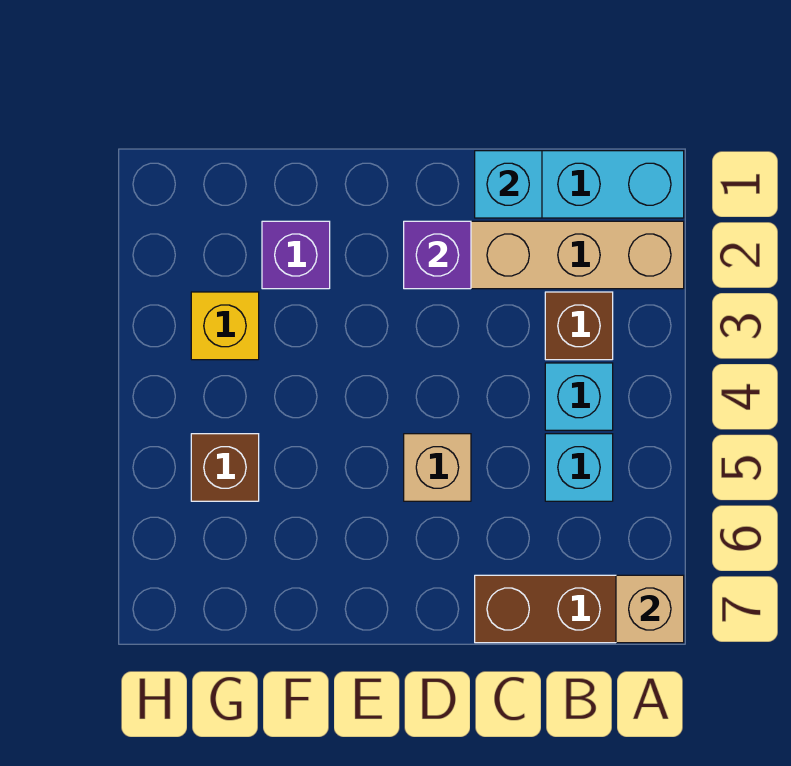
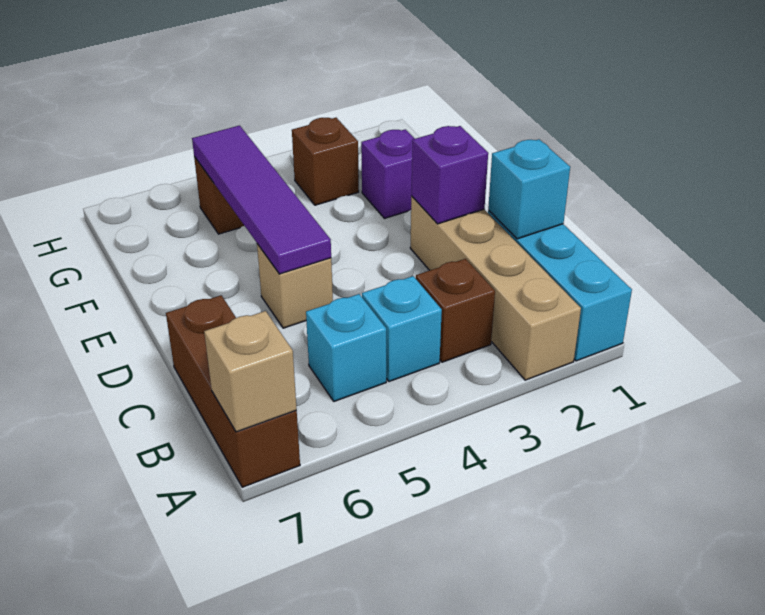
none -> purple 1x4 tile [192,126,331,274]
yellow 1x1 brick [191,292,259,360] -> brown 1x1 brick [292,118,359,205]

